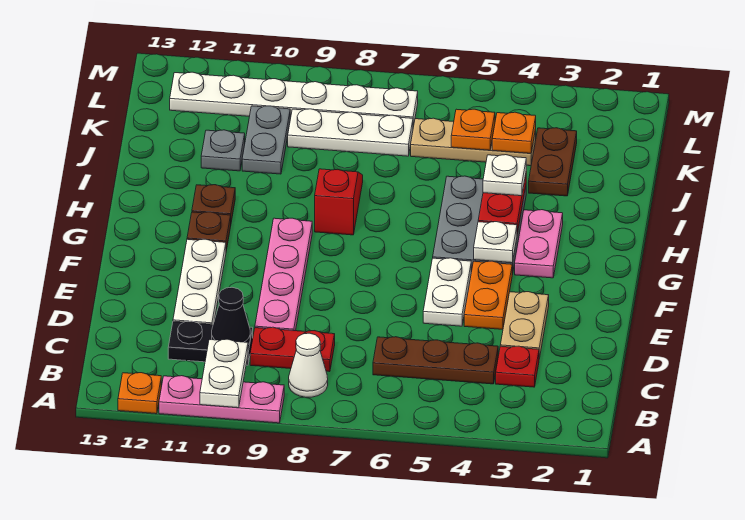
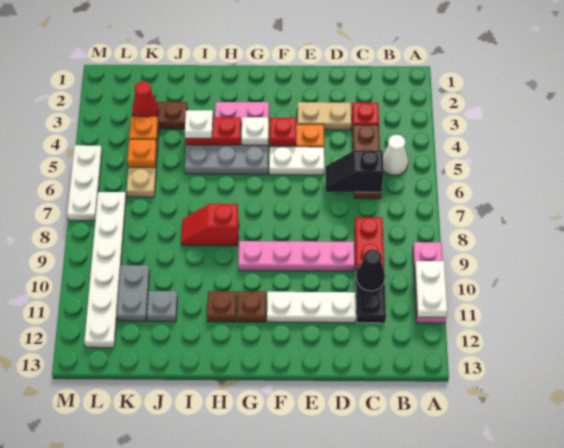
white 1x2 plate [200,339,248,408] -> white 1x2 plate turned to [415,261,447,317]
orange 1x1 plate [118,373,161,414] -> none
white 1x1 cone [289,333,328,397] -> white 1x1 cone moved to [383,135,408,175]
none -> black 1x2 slope [326,150,384,192]
none -> red 1x1 plate [270,118,296,145]
grey 1x2 plate [242,106,290,174] -> grey 1x2 plate turned to [117,265,150,321]
none -> red 1x1 cone [132,81,159,117]
white 1x3 plate [288,109,413,156] -> white 1x3 plate moved to [67,145,102,221]

